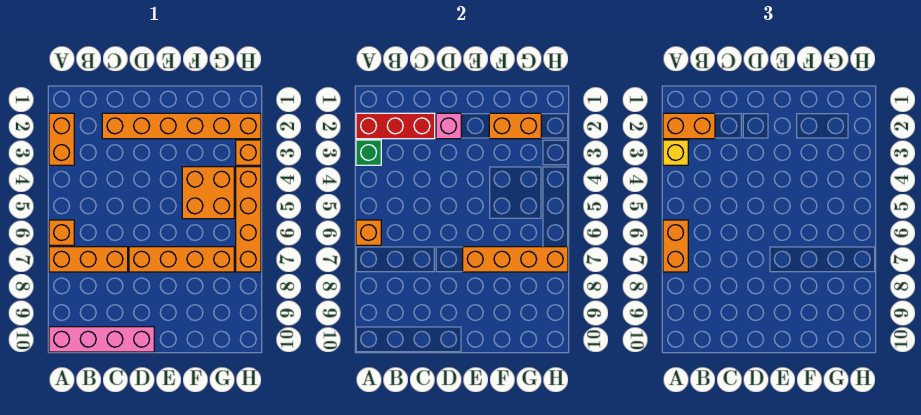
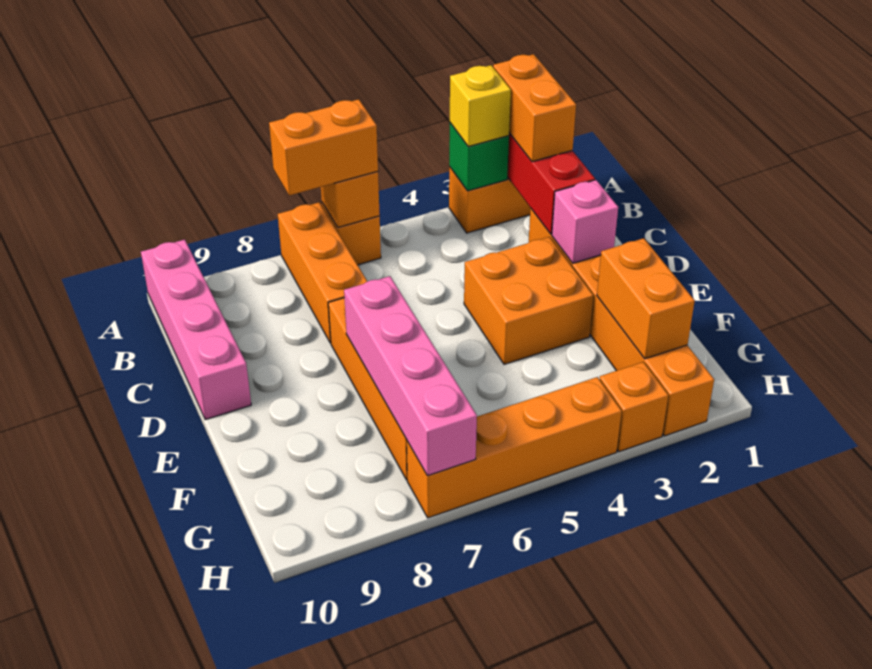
orange 1x4 brick [463,247,568,272] -> pink 1x4 brick [344,276,477,476]
orange 2x2 brick [182,167,234,219] -> orange 2x2 brick moved to [464,237,594,364]

